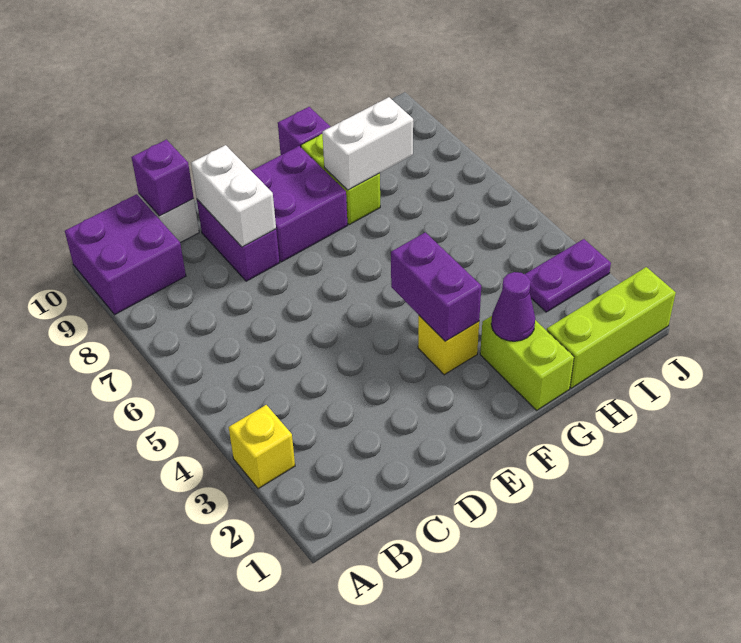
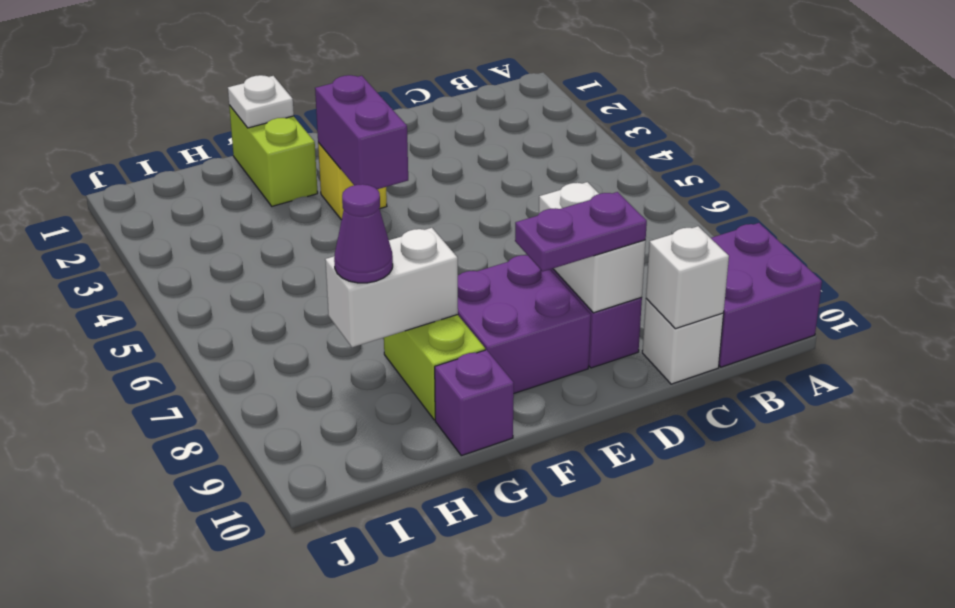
yellow 1x1 brick [229,405,295,489] -> none
purple 1x1 brick [131,140,194,216] -> white 1x1 brick [646,226,729,329]
none -> white 1x1 plate [228,75,294,128]
purple 1x1 cone [491,272,535,341] -> purple 1x1 cone moved to [334,184,393,283]
lime 1x3 brick [547,267,676,388] -> none
purple 1x2 plate [525,239,611,312] -> purple 1x2 plate moved to [515,192,647,271]

